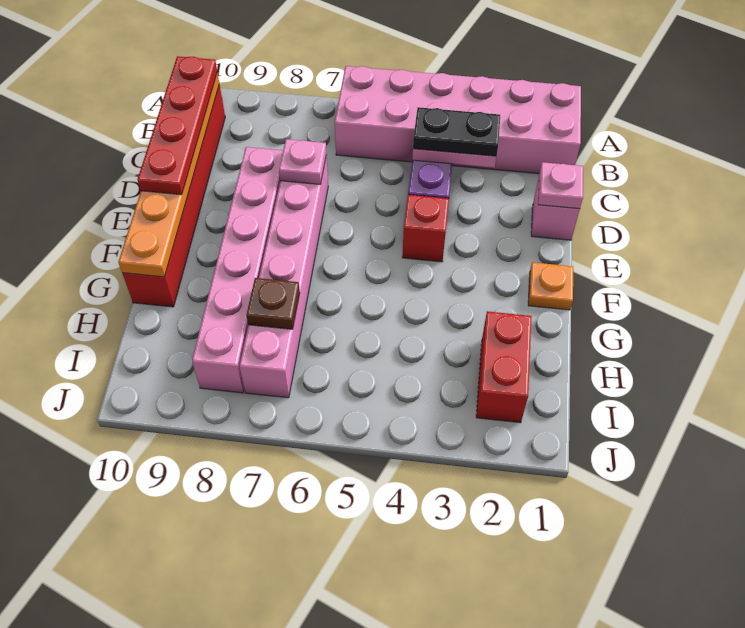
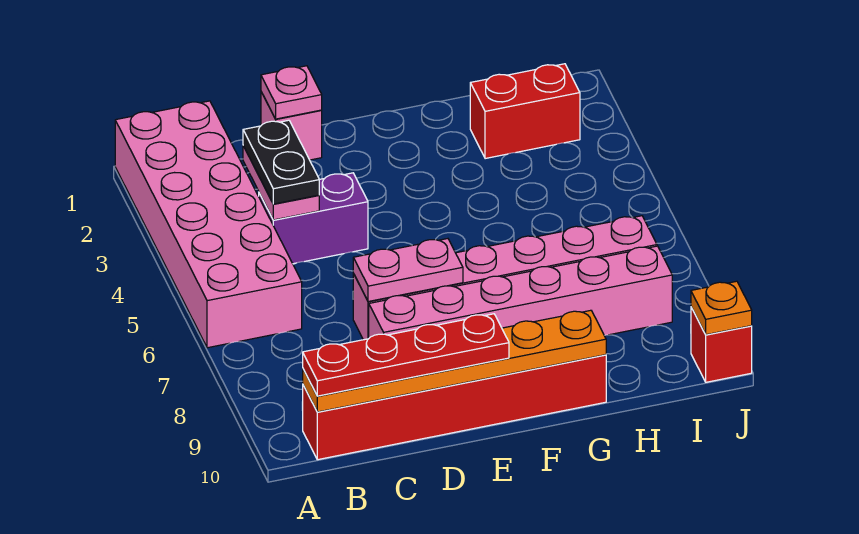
pink 1x1 plate [279,139,326,185] -> pink 1x2 plate [353,239,463,302]
red 1x1 brick [402,195,449,262] -> red 1x1 brick moved to [691,307,752,382]
orange 1x1 plate [528,262,573,310] -> orange 1x1 plate moved to [691,281,752,335]
brown 1x1 plate [246,278,300,329] -> none

